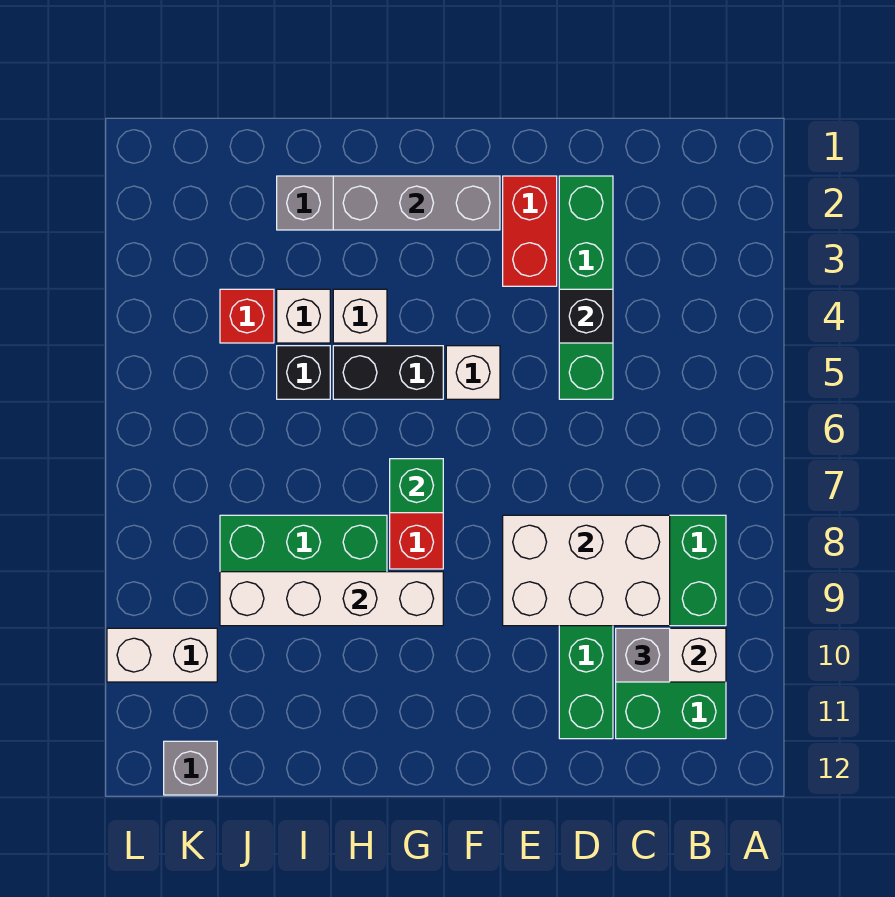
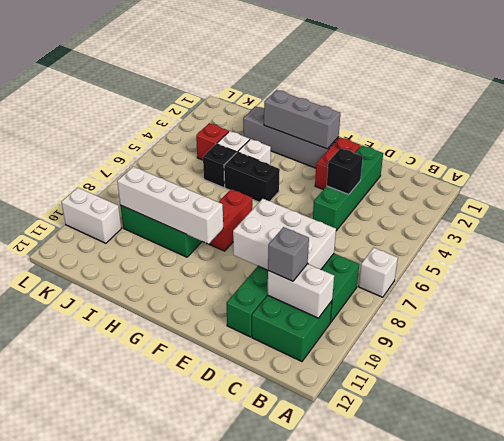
white 1x1 brick [446,346,500,399] -> white 1x1 brick moved to [359,248,398,297]
green 1x1 brick [390,459,443,513] -> none
grey 1x1 brick [164,741,217,795] -> none

